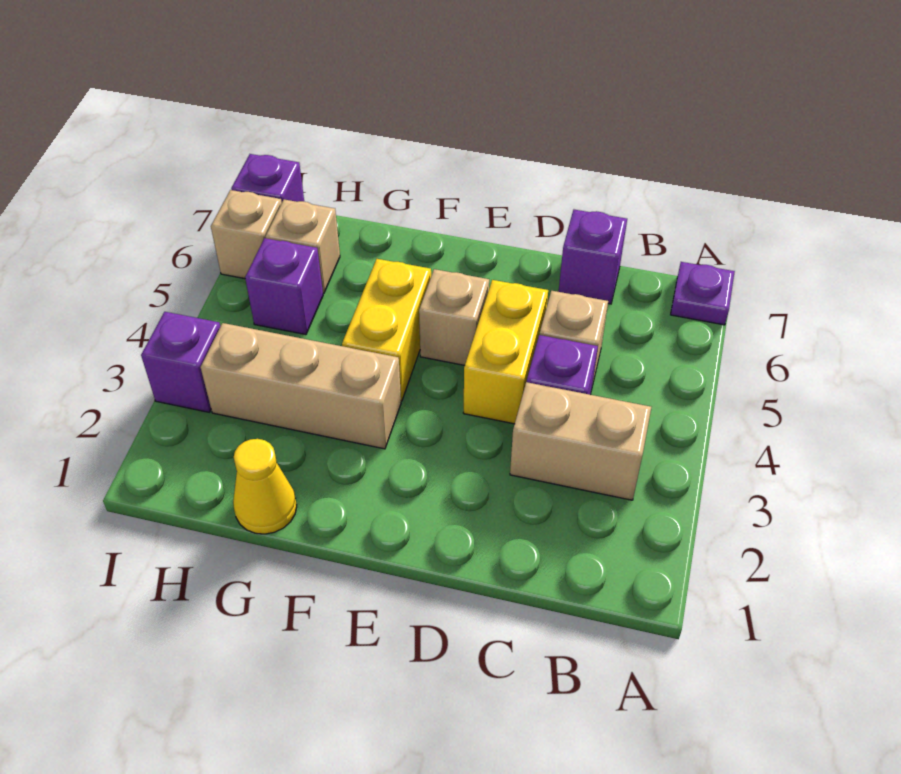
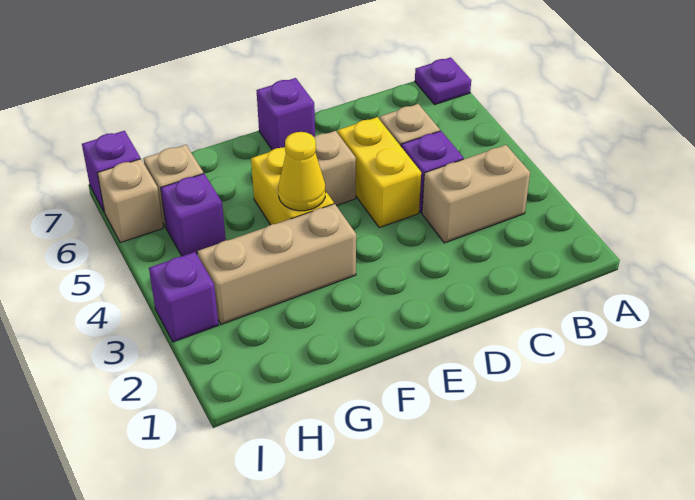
purple 1x1 brick [559,210,627,304] -> purple 1x1 brick moved to [256,78,315,150]
yellow 1x1 cone [233,439,297,534] -> yellow 1x1 cone moved to [278,132,326,211]

